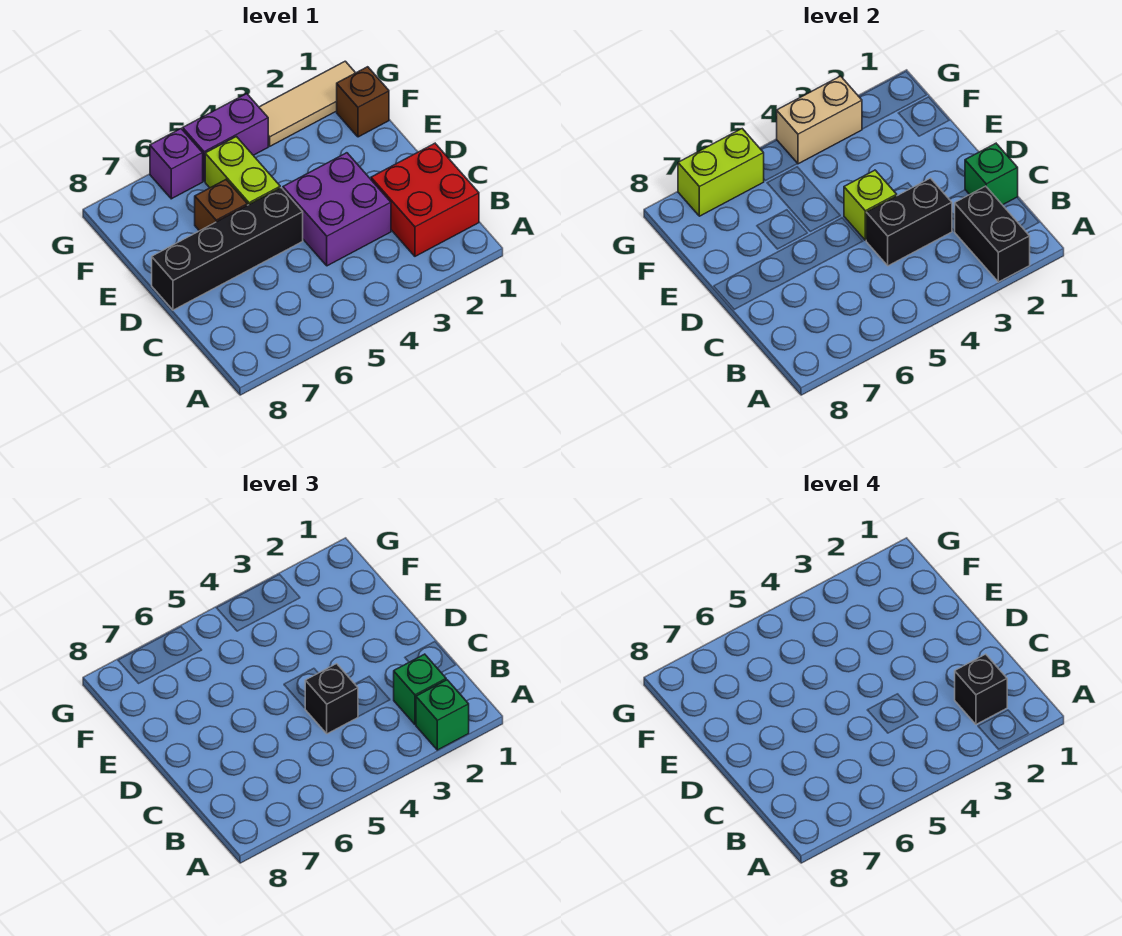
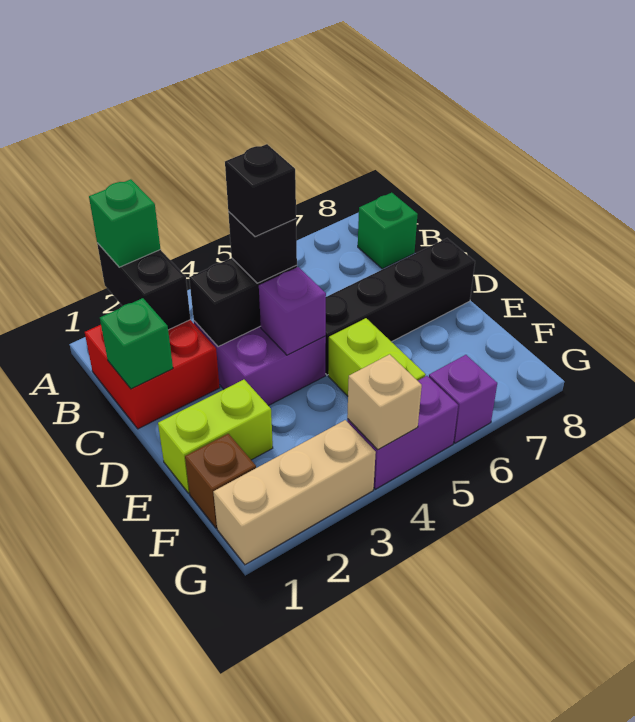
green 1x1 brick [394,654,446,725] -> green 1x1 brick moved to [358,193,418,269]
black 1x1 brick [955,654,1007,724] -> black 1x1 brick moved to [225,144,296,237]
lime 1x1 brick [844,170,897,240] -> purple 1x1 brick [259,267,326,355]
brown 1x1 brick [195,180,247,231] -> none
tan 1x3 tile [259,61,355,146] -> tan 1x3 brick [213,420,376,565]
tan 1x2 brick [777,76,862,164] -> tan 1x1 brick [347,354,422,450]
lime 1x2 brick [678,129,764,216] -> lime 1x2 brick moved to [158,380,273,493]

